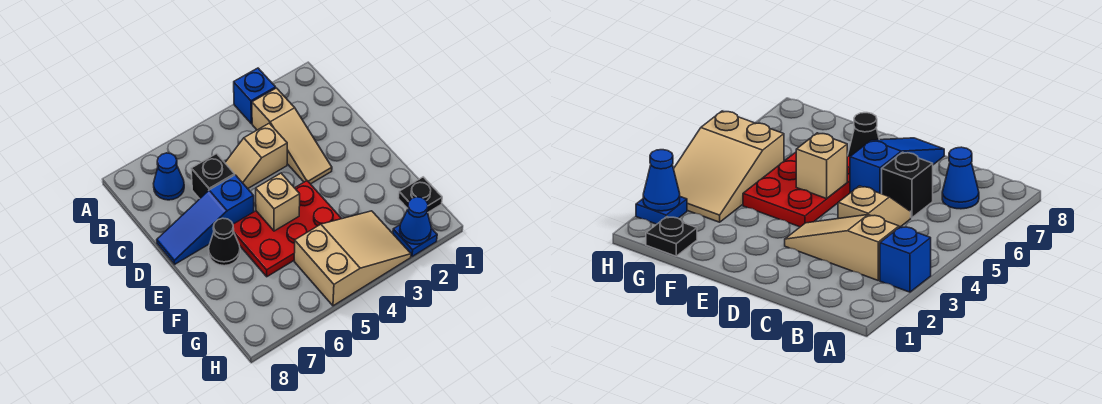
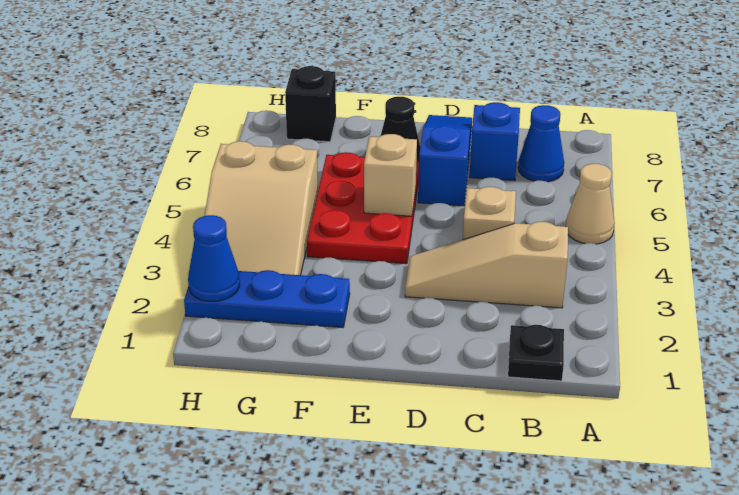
blue 1x1 brick [234,68,276,124] -> blue 1x1 brick moved to [470,102,520,181]
none -> tan 1x1 cone [566,164,614,244]
black 1x1 brick [191,154,234,199] -> black 1x1 brick moved to [285,66,336,142]
black 1x1 plate [398,177,442,212] -> black 1x1 plate moved to [508,325,564,381]
blue 1x1 plate [393,225,437,257] -> blue 1x3 plate [184,270,350,328]

